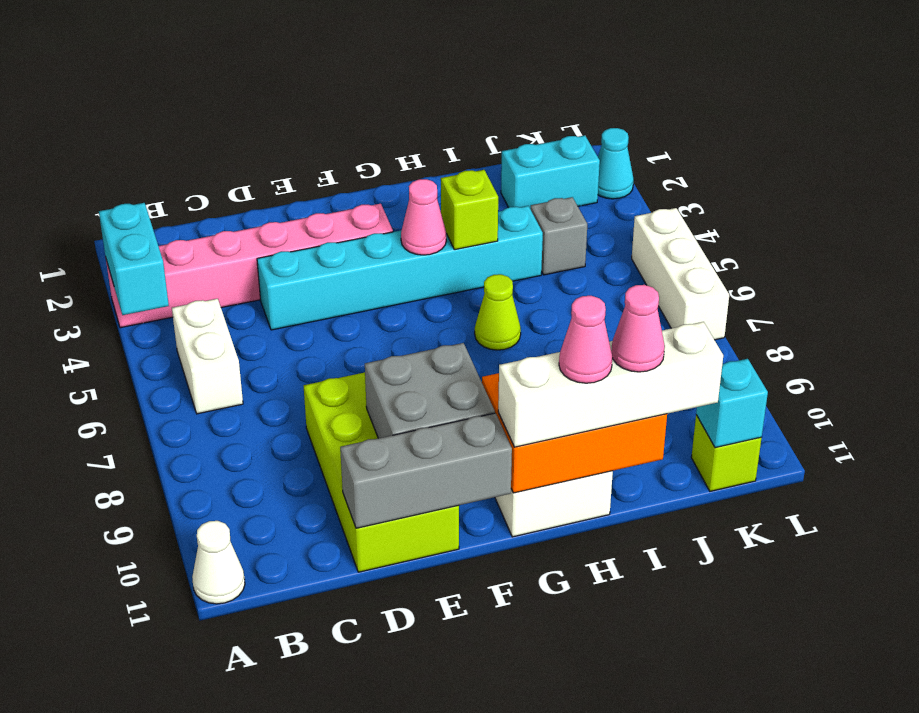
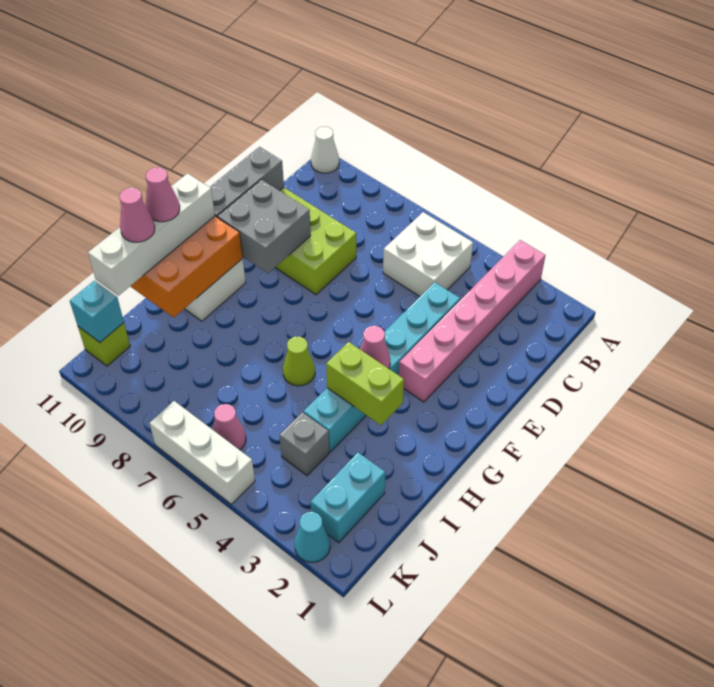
cyan 1x2 brick [99,203,169,315] -> none
white 1x2 brick [172,299,243,414] -> white 2x2 brick [383,212,473,296]
lime 1x1 brick [441,170,498,250] -> lime 1x2 brick [326,342,404,425]
none -> pink 1x1 cone [213,404,246,450]

